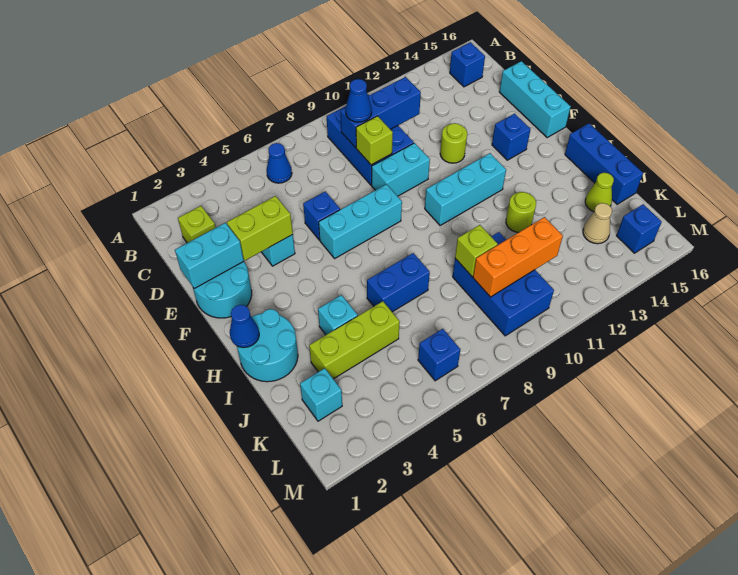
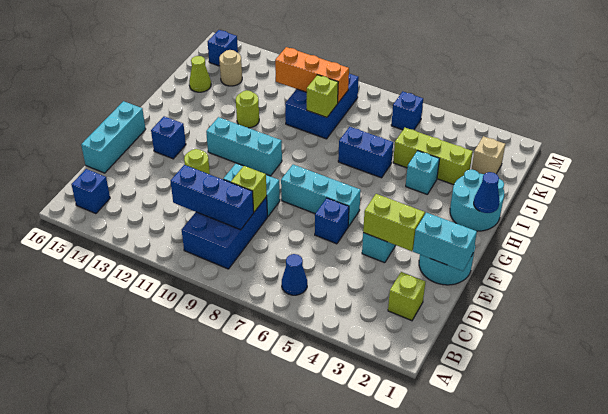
blue 1x1 cone [345,79,372,122] -> none
blue 1x3 brick [565,124,643,204] -> none
cyan 1x1 brick [300,368,342,421] -> tan 1x1 brick [471,136,505,174]
tan 1x1 cone [583,203,612,244] -> tan 1x1 round brick [219,50,242,86]

